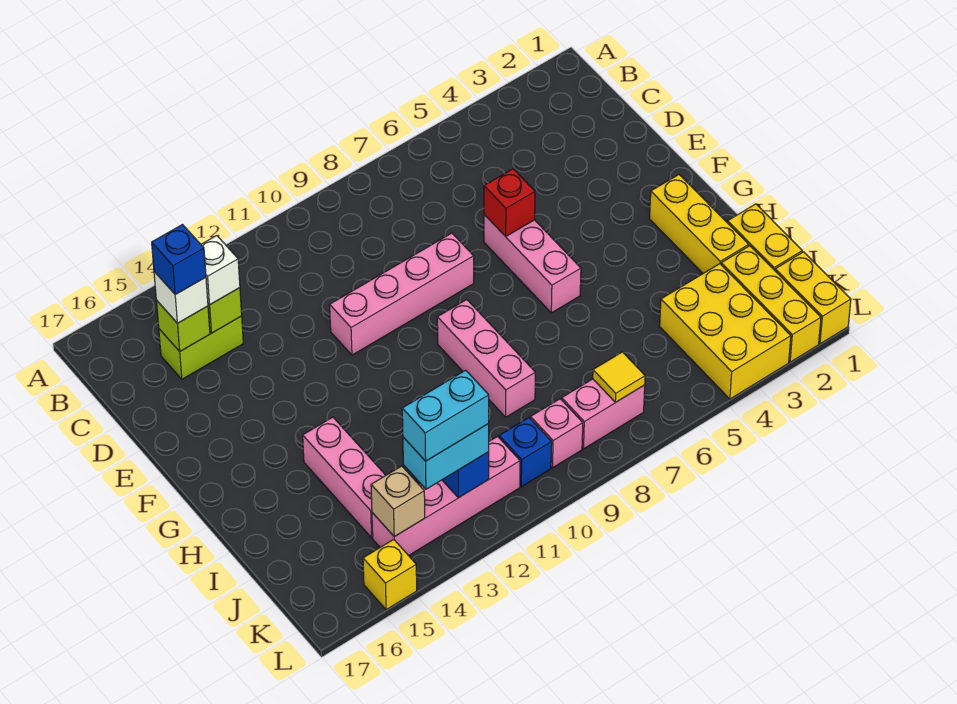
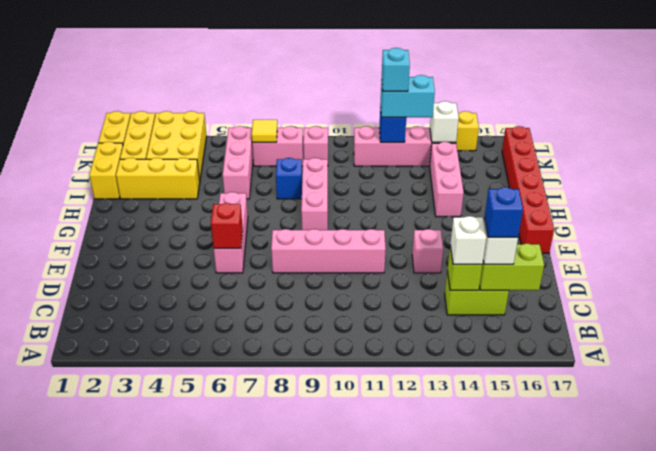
lime 1x1 brick [156,300,210,351] -> lime 1x2 brick [479,244,544,290]
none -> pink 1x1 brick [412,229,443,273]
none -> red 1x6 brick [502,126,554,253]
yellow 1x3 brick [650,175,749,273] -> yellow 1x3 brick turned to [116,158,200,199]
none -> pink 1x3 brick [223,126,253,199]
blue 1x1 brick [499,418,552,487] -> blue 1x1 brick moved to [276,158,302,199]
cyan 1x2 brick [402,370,489,461] -> cyan 1x1 brick [382,48,410,91]
tan 1x1 brick [371,466,425,537] -> white 1x1 brick [430,101,459,142]

